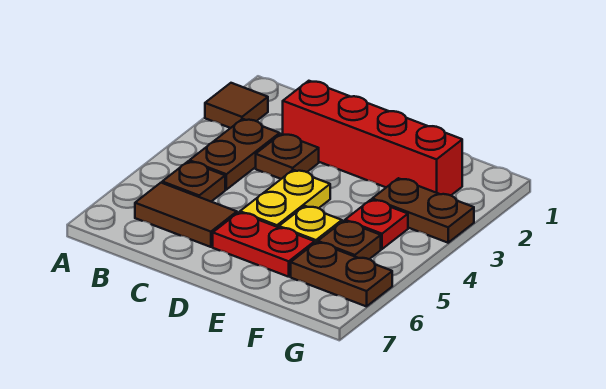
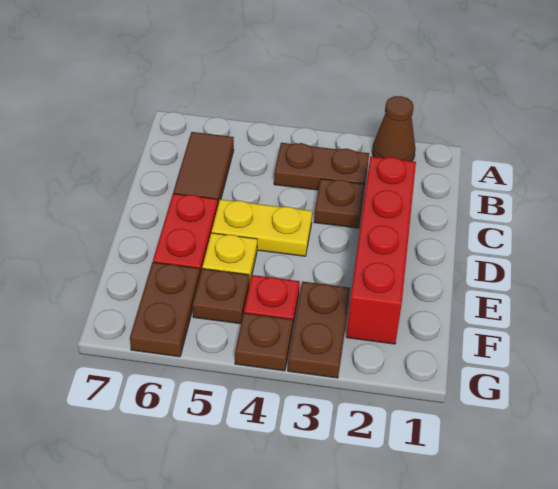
brown 1x1 tile [205,83,268,128] -> brown 1x1 cone [372,96,416,161]
brown 1x1 plate [162,161,225,202] -> brown 1x1 plate moved to [235,313,293,371]

